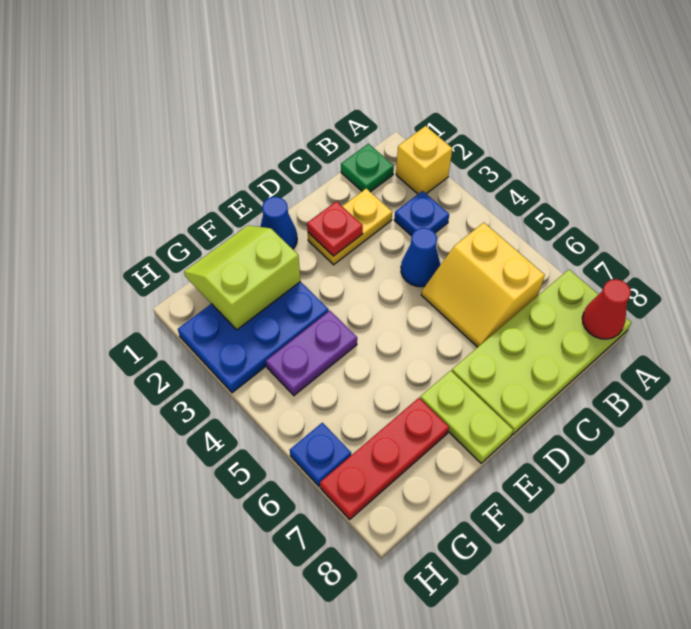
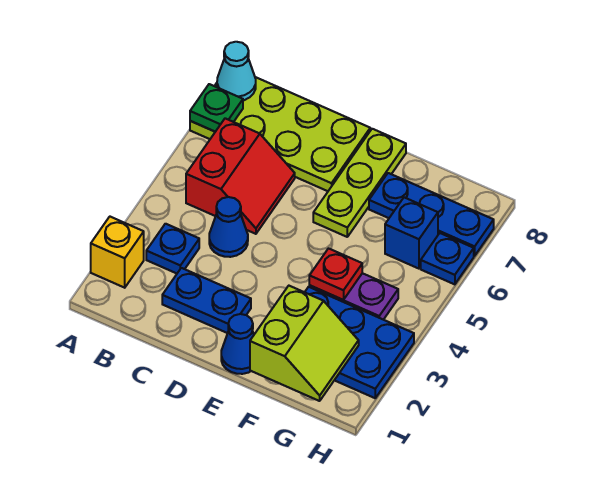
red 1x1 cone [582,279,631,339] -> cyan 1x1 cone [217,42,256,100]
green 1x1 plate [341,144,394,192] -> green 1x1 plate moved to [190,84,243,132]
yellow 2x2 slope [421,223,545,347] -> red 2x2 slope [186,118,295,234]
yellow 1x2 plate [308,189,392,265] -> blue 1x2 plate [162,268,251,333]
red 1x1 plate [307,201,363,256] -> red 1x1 plate moved to [309,248,362,300]
lime 1x2 plate [420,371,513,463] -> lime 1x3 plate [313,129,406,237]
lime 2x2 slope [184,225,301,330] -> lime 2x2 slope turned to [250,286,359,401]
red 1x3 plate [320,398,449,519] -> blue 1x3 plate [369,173,494,256]
none -> blue 1x1 brick [385,197,438,269]

